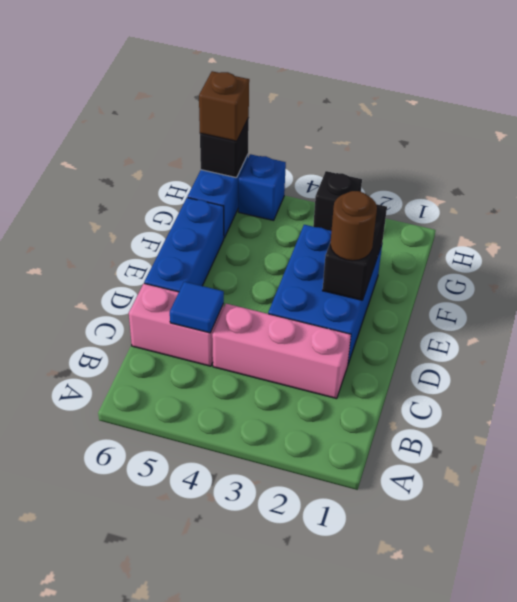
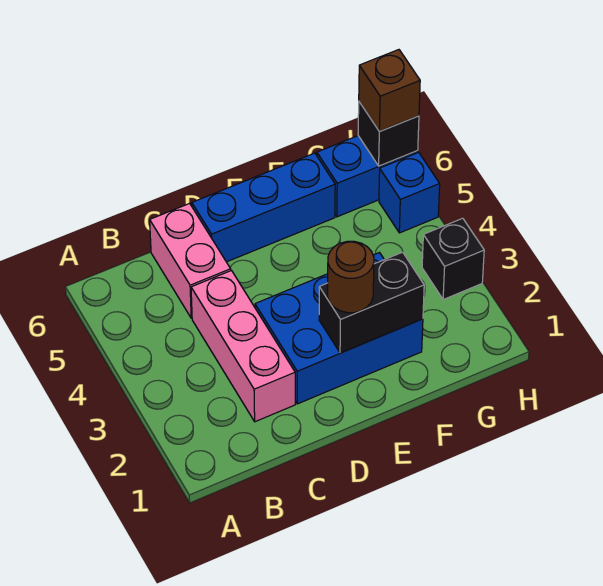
blue 1x1 tile [170,282,224,333] -> none

